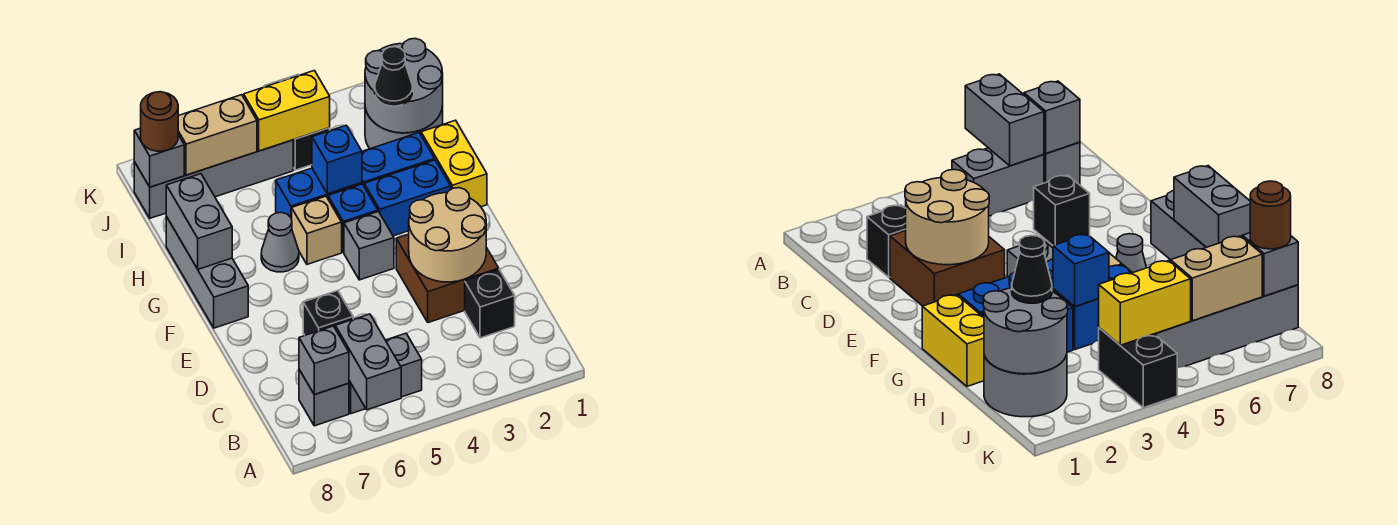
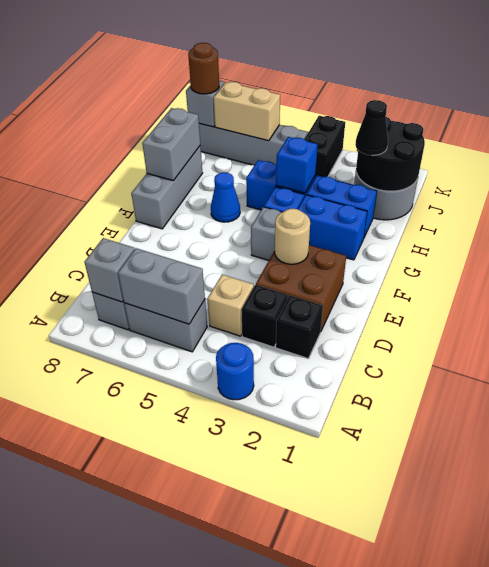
none -> blue 1x1 round brick [216,343,254,400]
grey 1x2 brick [335,314,401,410] -> grey 1x2 brick turned to [118,248,205,324]
tan 2x2 round brick [409,188,486,282] -> tan 1x1 round brick [275,209,310,264]
black 1x1 brick [303,291,353,335] -> black 1x1 brick moved to [241,285,288,347]
yellow 1x2 brick [421,120,487,207] -> none
tan 1x1 brick [292,196,342,264] -> tan 1x1 brick moved to [207,275,254,336]
grey 1x1 cone [261,212,299,272] -> blue 1x1 cone [211,172,240,222]
grey 2x2 round brick [365,39,443,133] -> black 2x2 round brick [356,117,425,191]
yellow 1x2 brick [244,71,330,151] -> none

